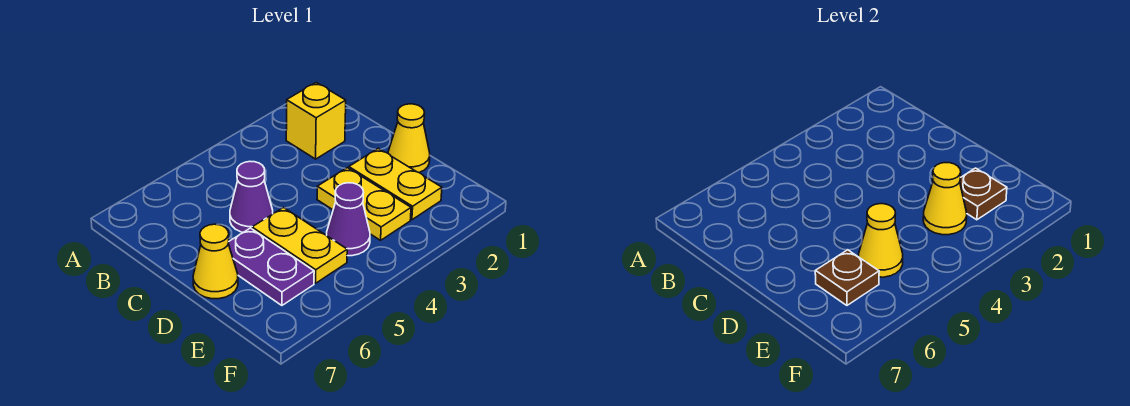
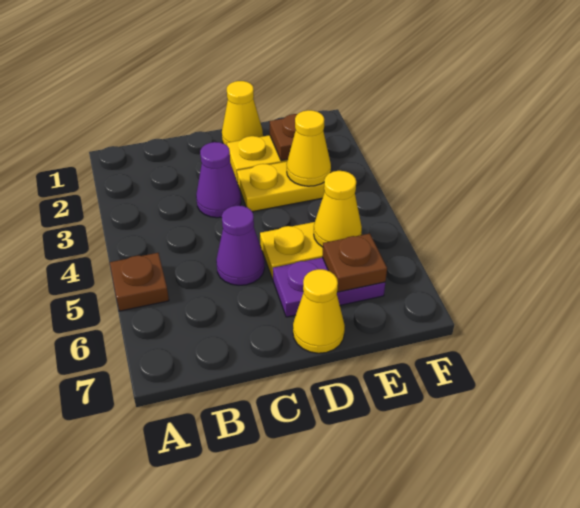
none -> brown 1x1 plate [110,253,169,311]
yellow 1x1 brick [286,83,346,159] -> none
purple 1x1 cone [327,183,370,256] -> purple 1x1 cone moved to [196,142,241,218]

